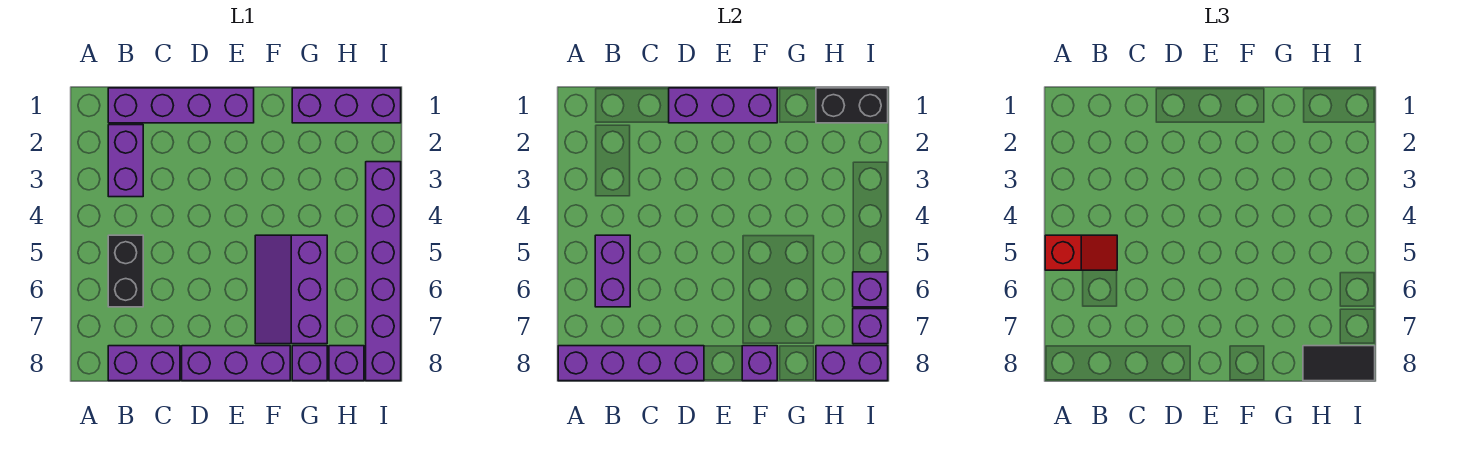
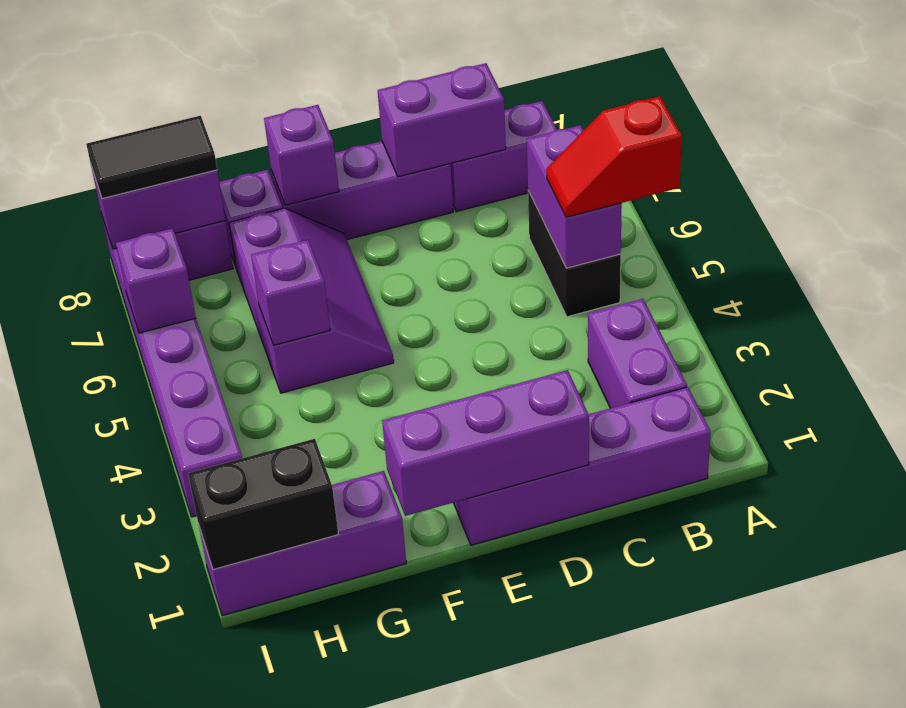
purple 1x4 brick [558,346,704,381] -> purple 1x2 brick [378,63,506,177]
purple 1x1 brick [853,309,888,344] -> purple 1x1 brick moved to [251,240,330,345]

